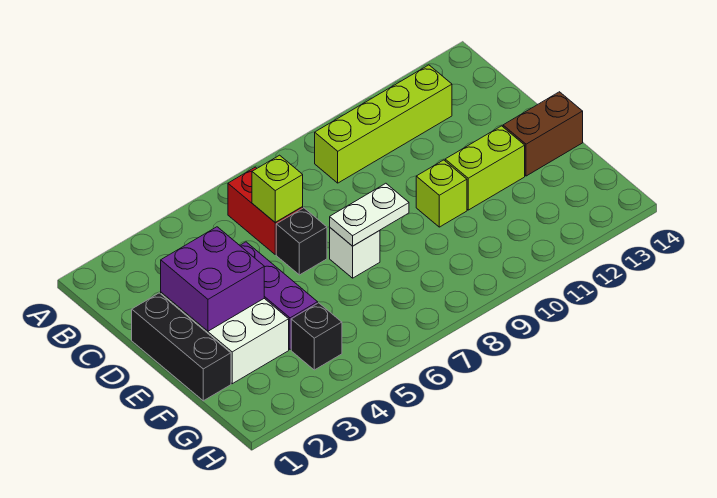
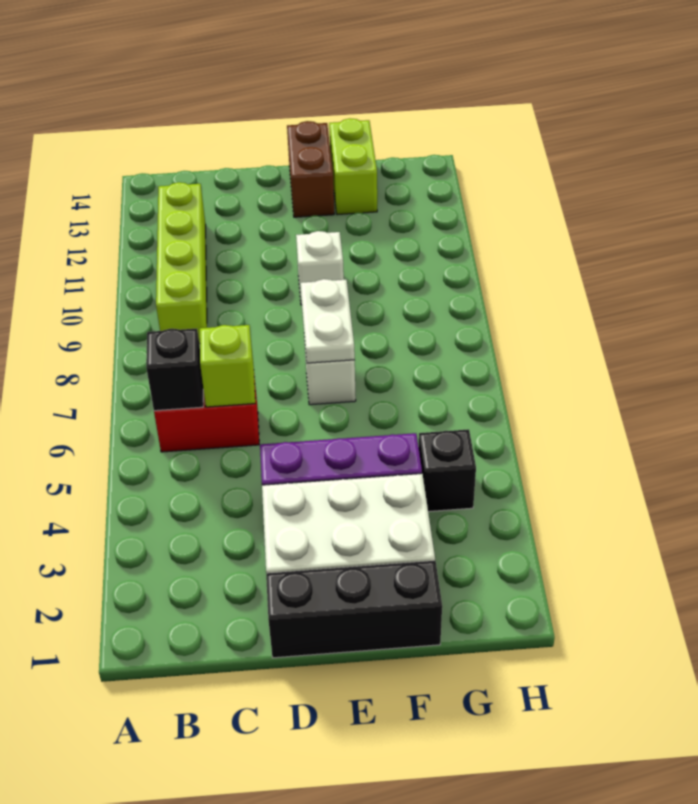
purple 2x2 brick [161,227,264,331] -> none
black 1x1 brick [276,208,327,275] -> black 1x1 brick moved to [146,329,203,411]
lime 1x1 brick [416,160,467,227] -> white 1x1 brick [296,231,344,305]
lime 1x2 brick [445,126,525,210] -> lime 1x2 brick moved to [329,119,377,215]

